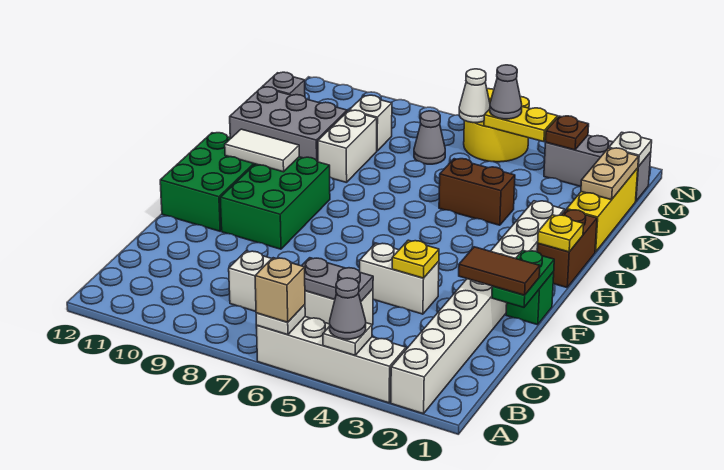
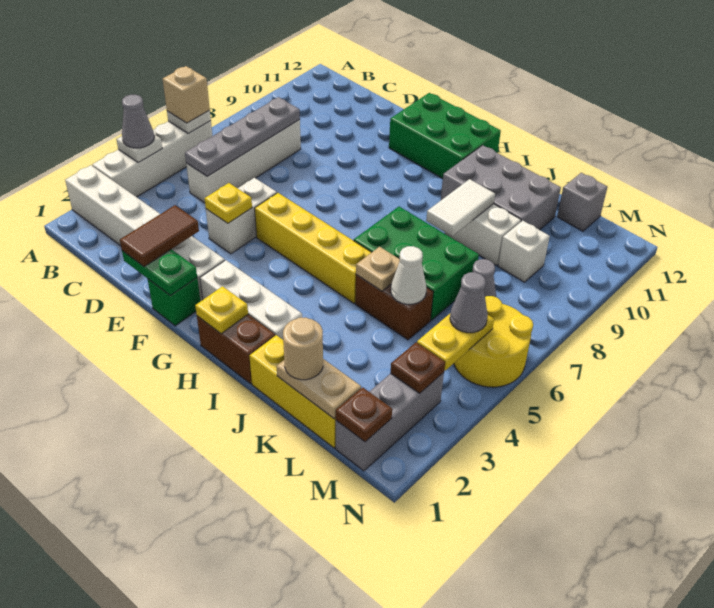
grey 1x2 plate [302,258,373,301] -> grey 1x4 plate [185,97,300,176]
none -> yellow 1x4 brick [255,193,372,303]
green 2x3 brick [220,157,330,249] -> green 2x3 brick moved to [354,207,479,320]
white 1x2 tile [225,129,299,172] -> white 1x2 tile moved to [426,179,495,236]
brown 1x2 brick [439,159,515,225] -> brown 1x2 brick turned to [355,275,433,340]
none -> tan 1x1 plate [356,247,400,291]
grey 2x3 brick [230,87,347,162] -> grey 2x3 brick turned to [441,145,561,230]
none -> tan 1x1 round brick [283,317,323,380]
white 1x1 plate [609,132,652,167] -> brown 1x1 plate [336,387,392,442]
white 1x1 cone [459,69,490,123] -> white 1x1 cone moved to [391,246,427,304]

